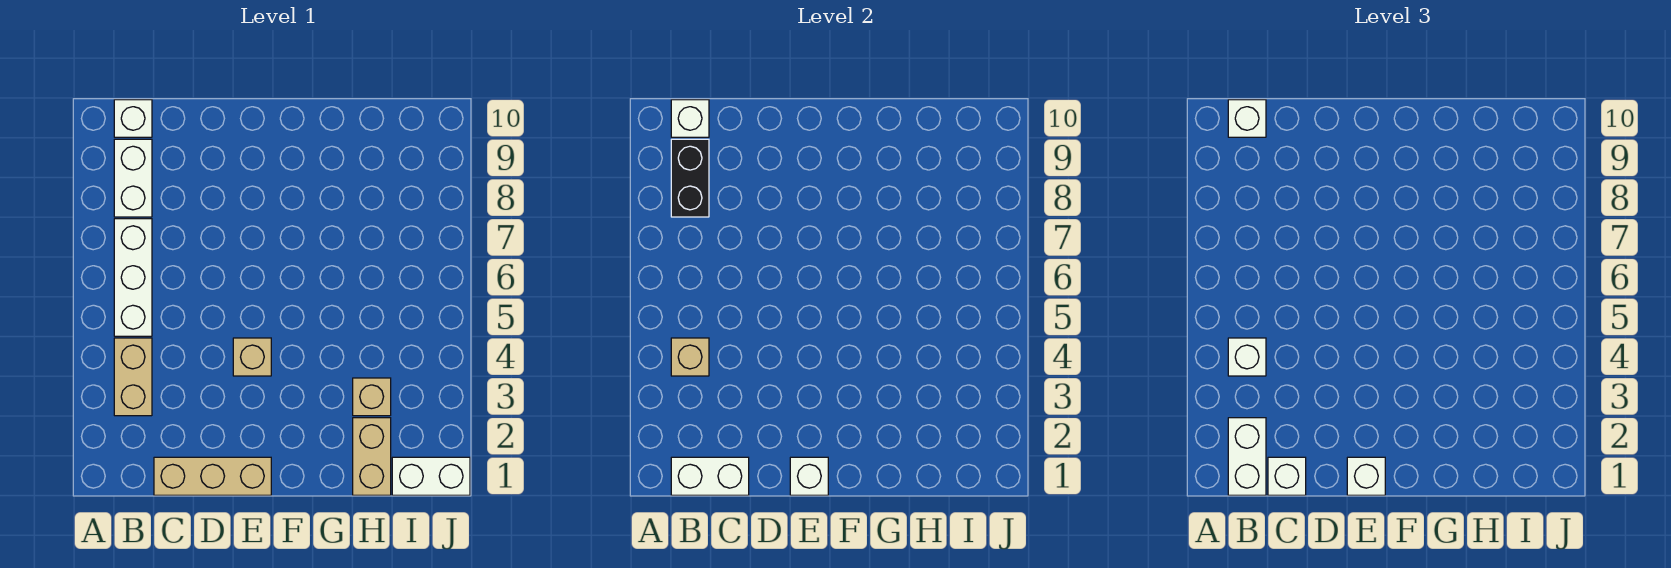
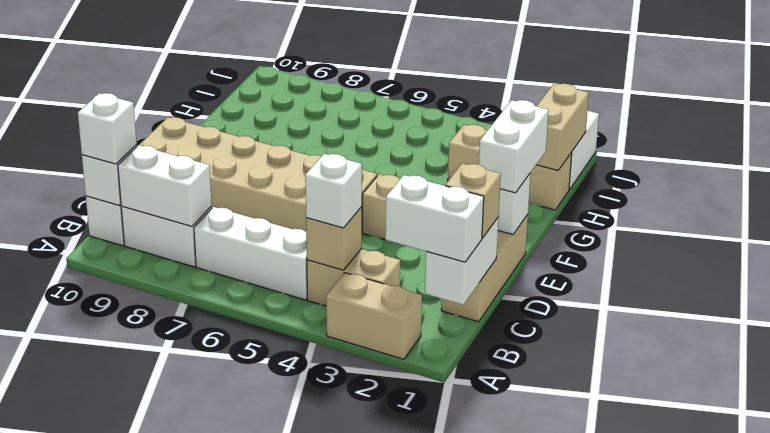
none -> tan 1x2 brick [326,273,422,359]
black 1x2 brick [671,139,709,217] -> white 1x2 brick [118,145,212,227]
white 1x1 brick [1268,457,1306,495] -> tan 1x1 brick [445,163,501,238]
none -> tan 2x6 brick [139,117,377,231]
white 1x1 brick [1347,457,1385,495] -> white 1x2 brick [479,100,549,193]
none -> tan 1x2 brick [536,84,589,170]

